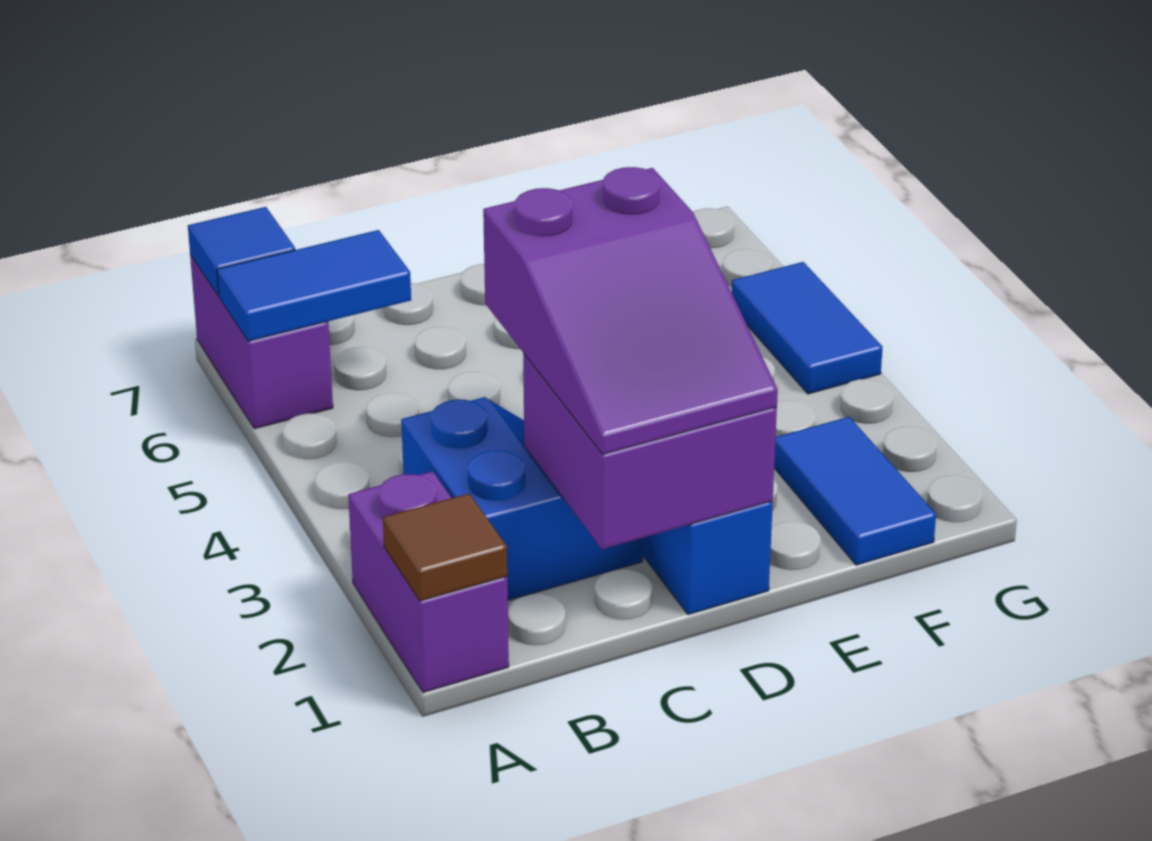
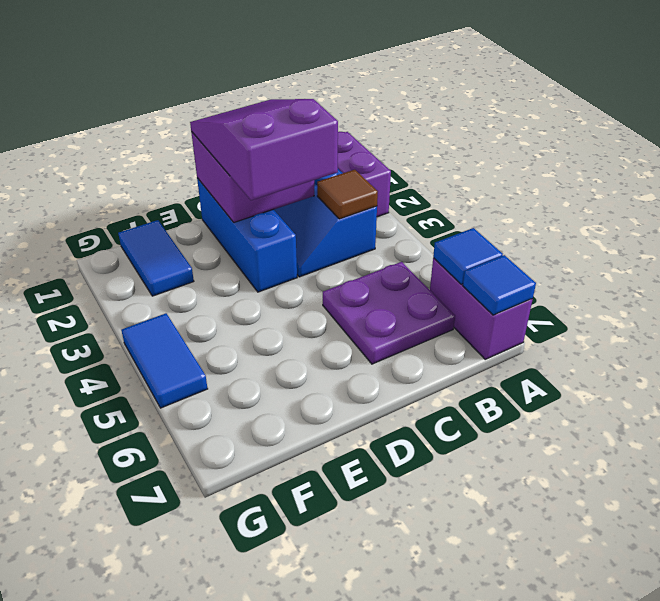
brown 1x1 tile [383,493,507,601] -> brown 1x1 tile moved to [317,170,378,219]
blue 1x2 tile [217,230,411,341] -> blue 1x1 tile [433,228,503,284]
none -> purple 2x2 plate [323,262,455,364]

